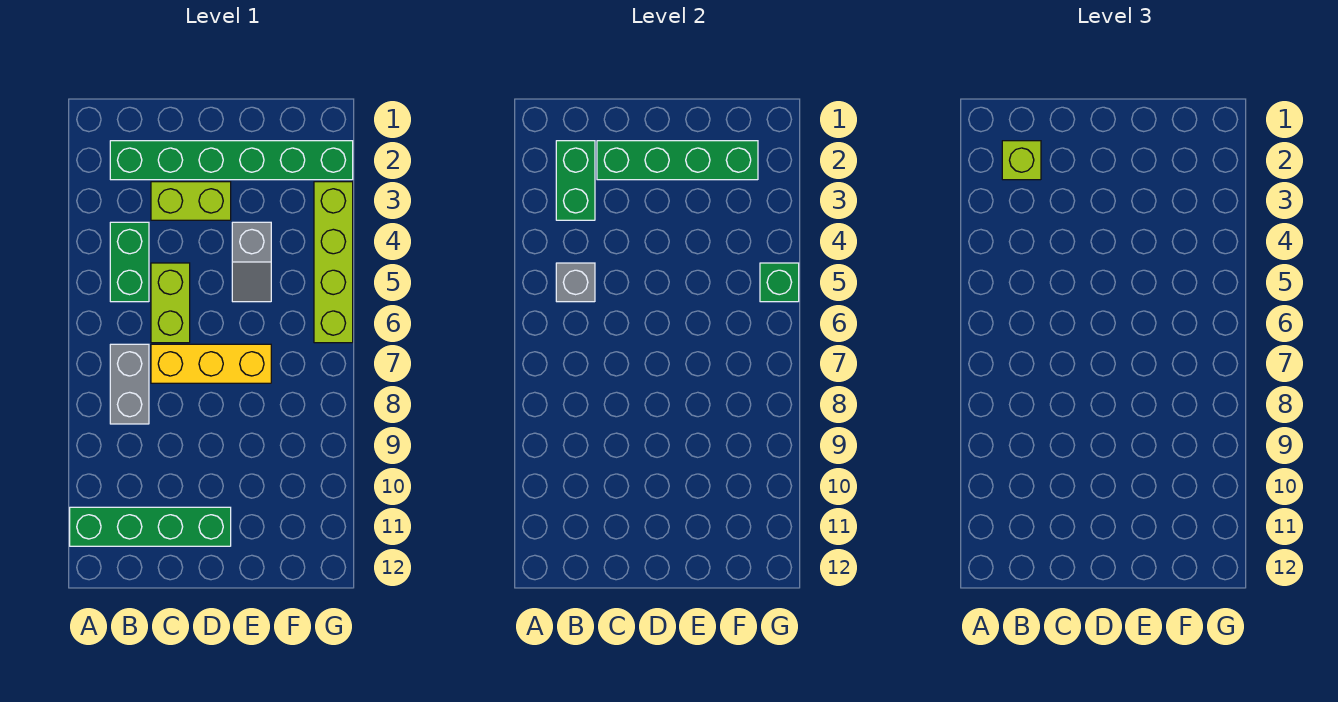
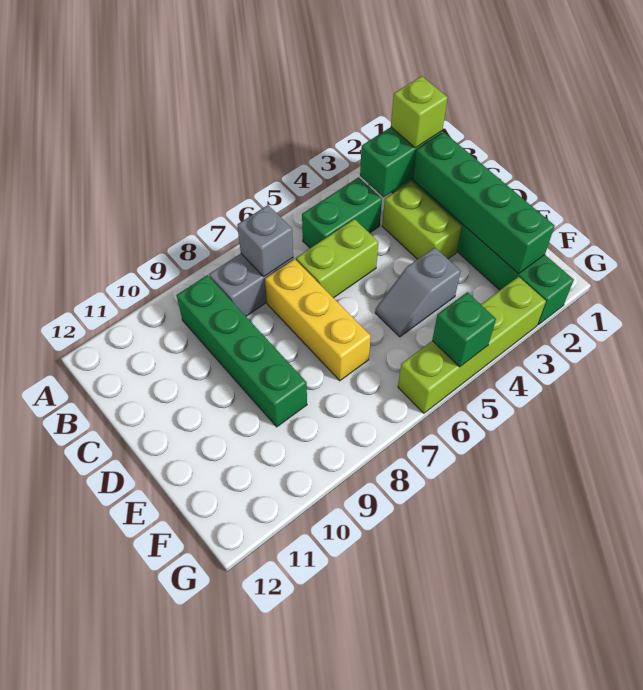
green 1x4 brick [70,507,231,546] -> green 1x4 brick moved to [177,275,307,427]
grey 1x1 brick [556,263,595,302] -> grey 1x1 brick moved to [237,205,293,276]

